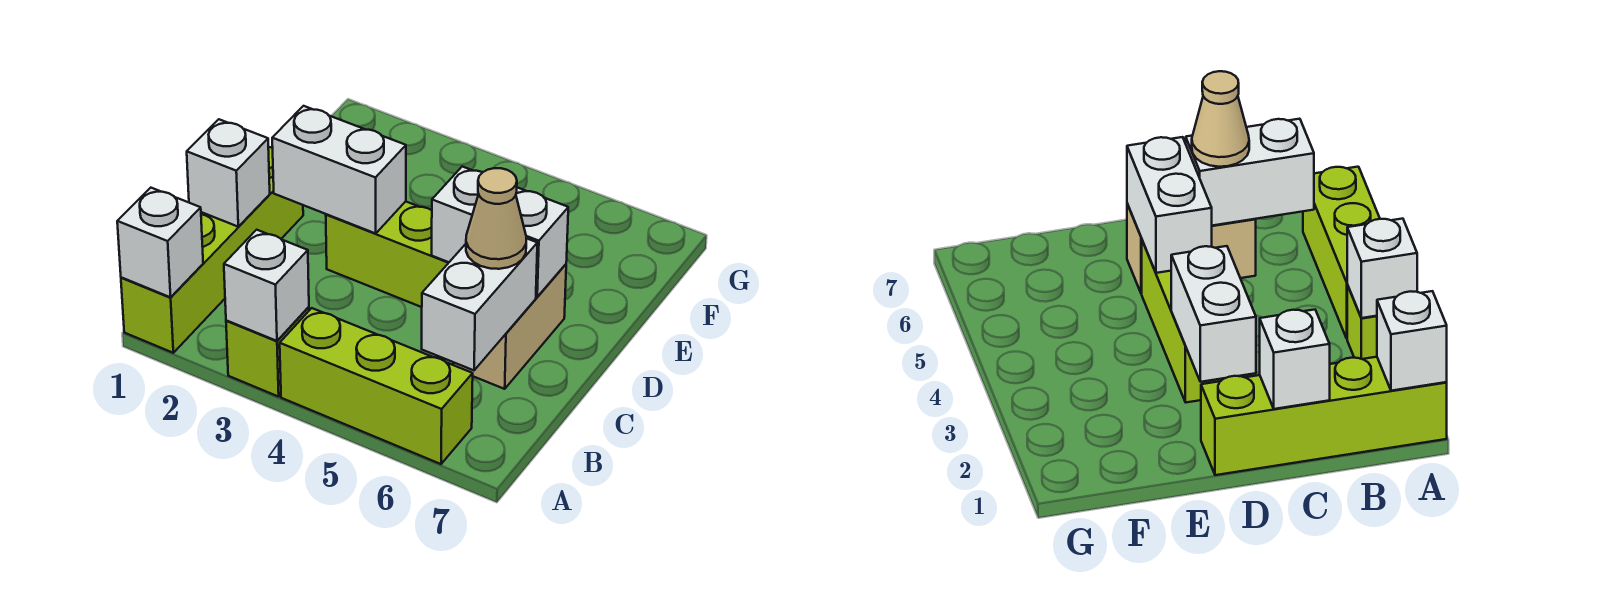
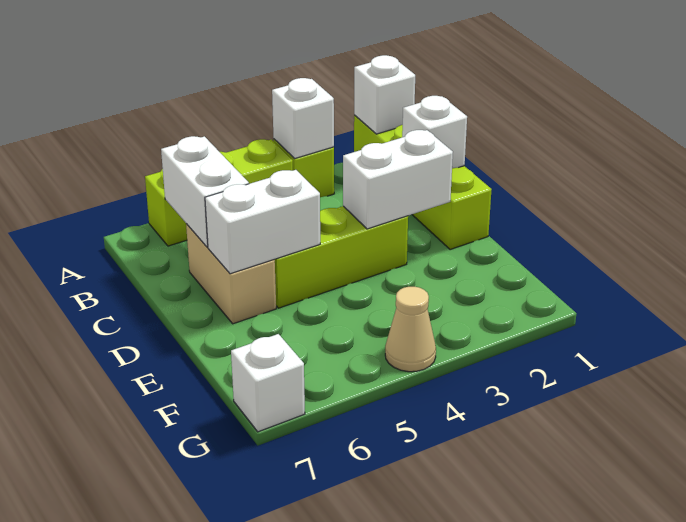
tan 1x1 cone [466,168,527,269] -> tan 1x1 cone moved to [385,287,436,372]
none -> white 1x1 brick [231,334,305,432]

